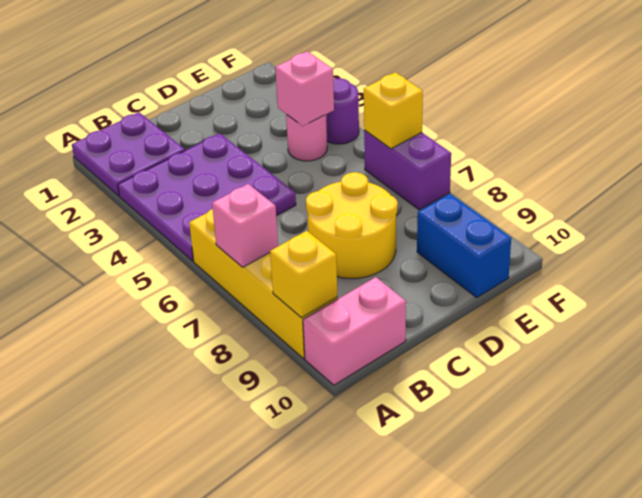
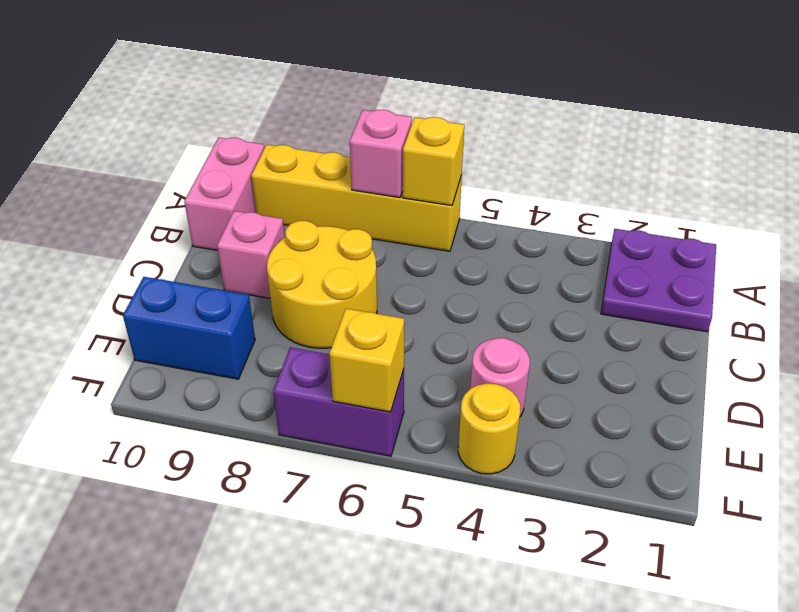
purple 3x3 plate [118,133,296,261] -> none
yellow 1x1 brick [270,231,337,318] -> yellow 1x1 brick moved to [403,117,464,206]
pink 1x1 brick [275,51,334,126] -> pink 1x1 brick moved to [217,211,285,298]
purple 1x1 round brick [326,78,359,144] -> yellow 1x1 round brick [458,383,520,474]

